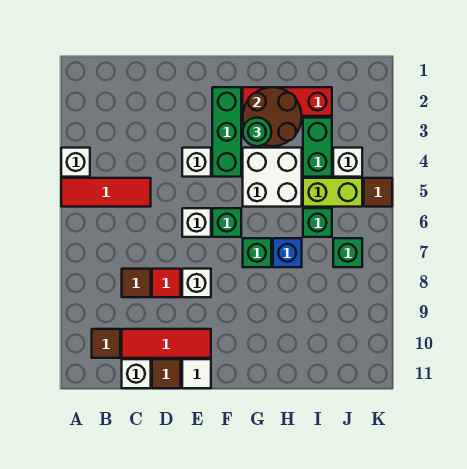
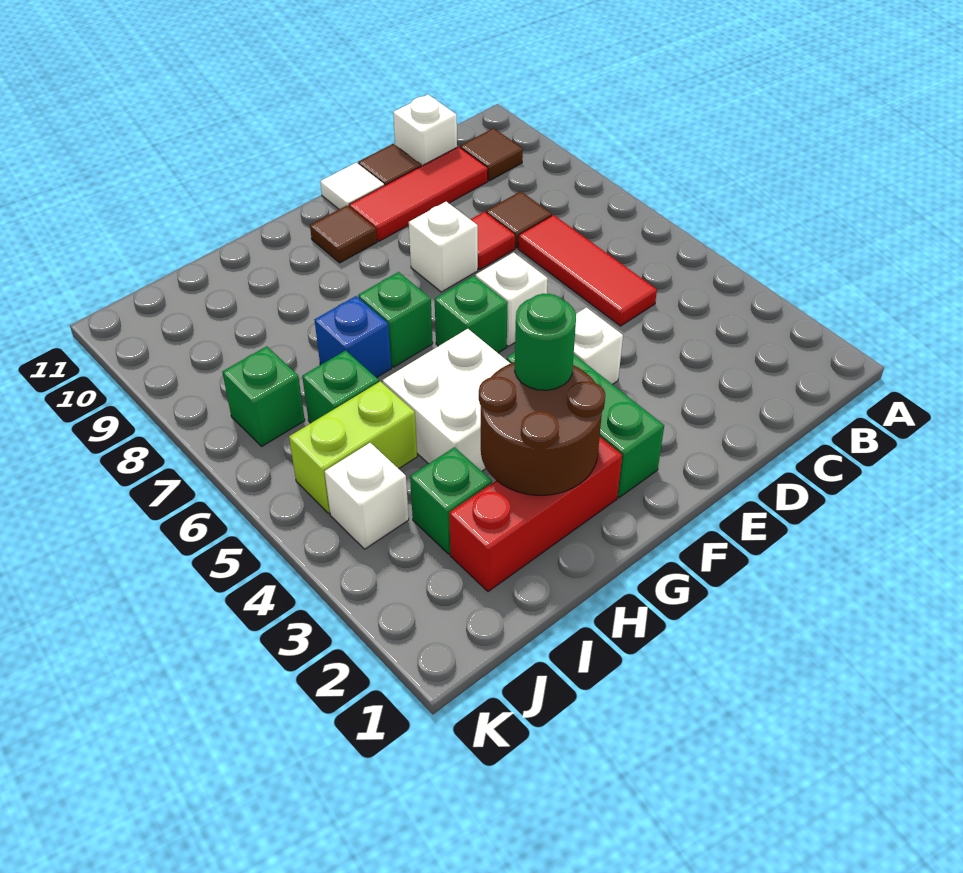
white 1x1 brick [61,148,90,177] -> none
red 1x3 tile [61,178,151,207] -> red 1x3 tile turned to [518,215,657,326]
green 1x2 brick [303,118,332,177] -> green 1x1 brick [410,447,492,554]
brown 1x1 tile [364,178,392,207] -> brown 1x1 tile moved to [310,205,377,263]

